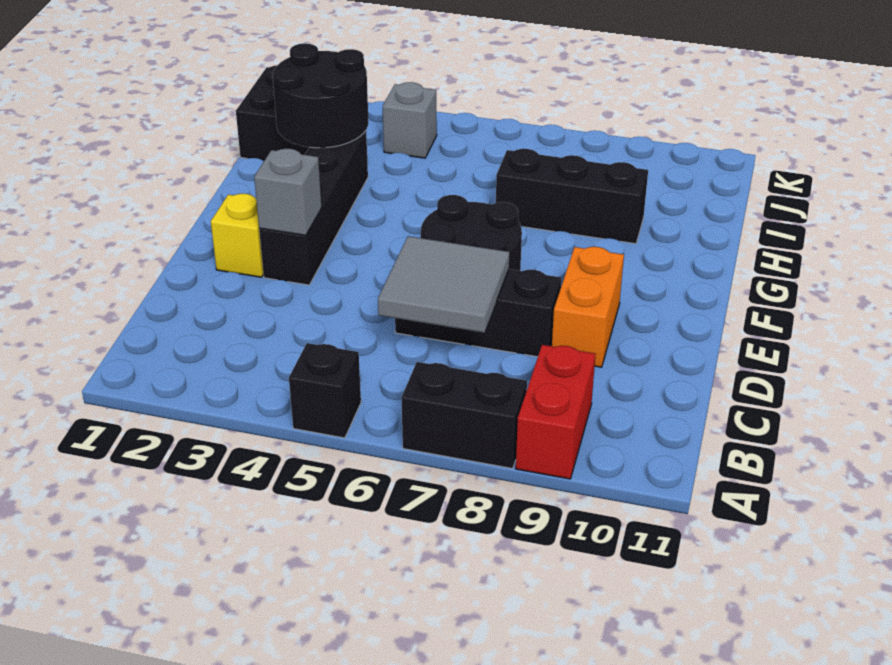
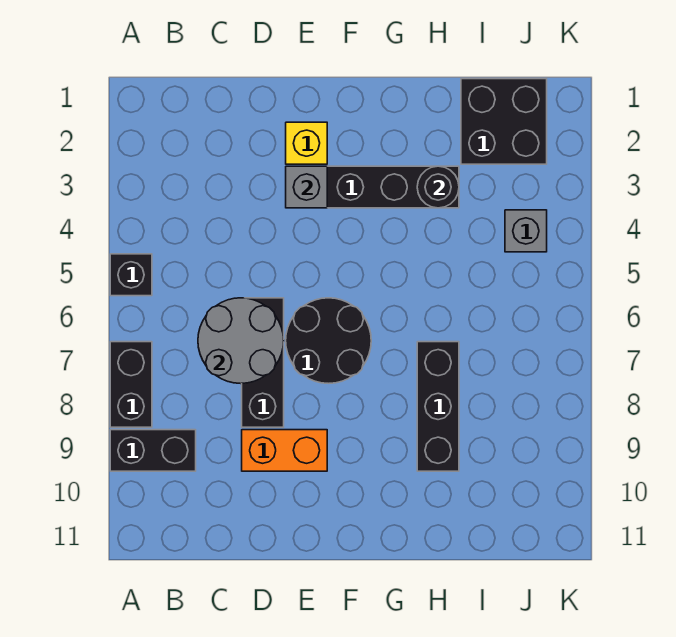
red 1x2 brick [516,345,596,479] -> black 1x2 brick [110,430,196,471]
grey 2x2 tile [378,236,509,333] -> grey 2x2 round brick [198,298,284,384]
black 2x2 round brick [273,43,369,148] -> black 1x1 round brick [417,166,459,208]

